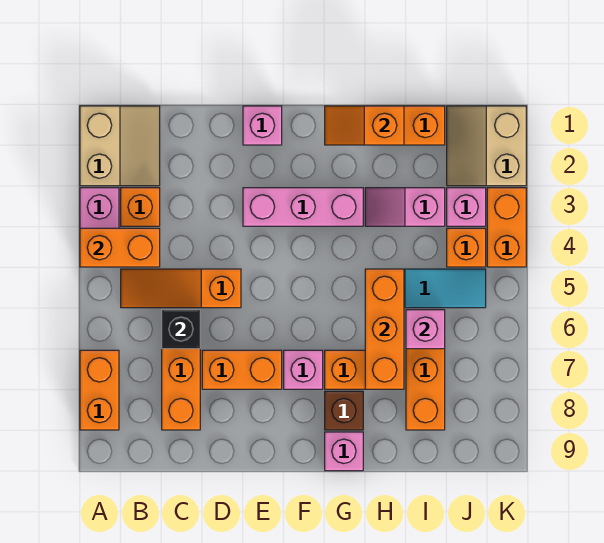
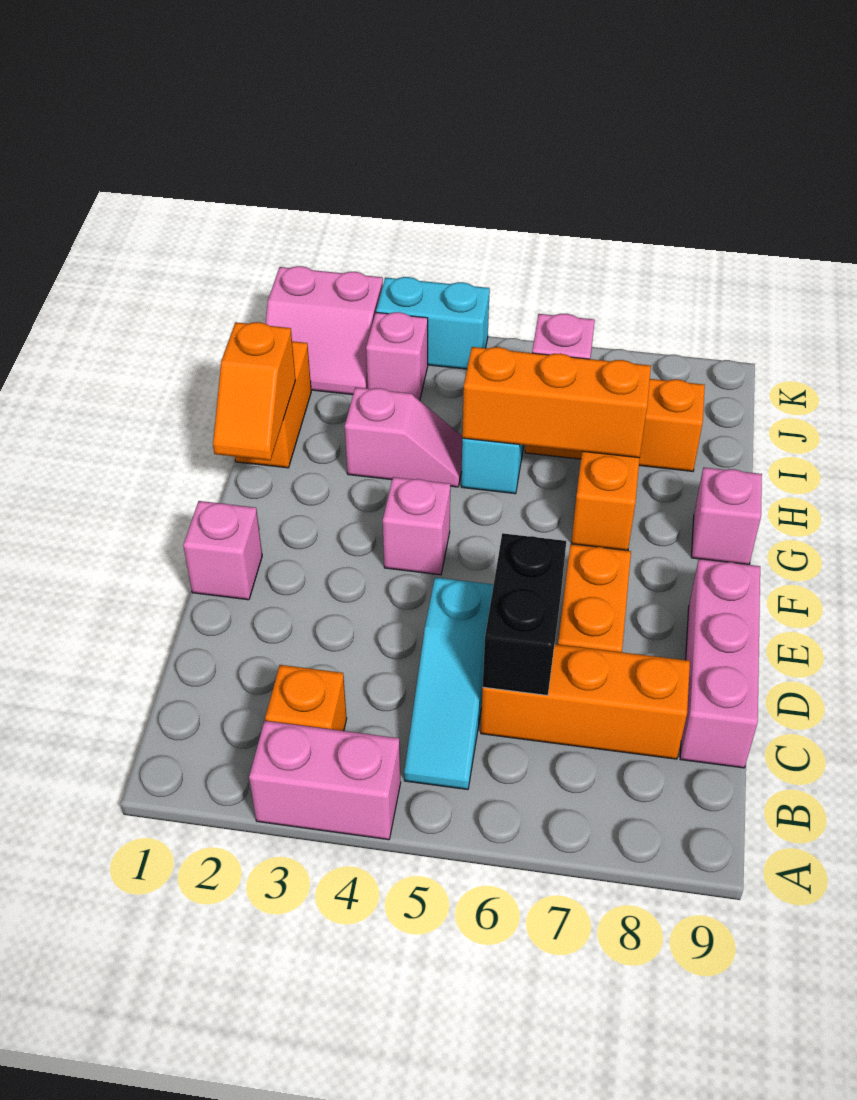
tan 2x2 slope [80,106,160,186] -> none
orange 1x2 brick [80,228,160,267] -> none
orange 1x2 brick [80,350,119,430] -> none
orange 1x3 slope [121,269,241,308] -> cyan 1x3 slope [404,577,494,790]
black 1x1 brick [162,310,200,349] -> black 1x2 brick [483,533,566,695]
pink 1x3 brick [243,188,363,226] -> pink 1x3 brick moved to [680,559,760,768]
pink 1x1 brick [284,350,323,389] -> pink 1x1 brick moved to [383,477,450,575]
brown 1x1 brick [325,391,363,430] -> none
pink 1x2 slope [365,188,445,226] -> pink 1x2 slope turned to [345,387,463,487]
tan 2x2 slope [447,106,526,186] -> pink 2x2 slope [265,266,383,395]
orange 1x1 brick [447,228,486,267] -> none
orange 1x2 brick [487,188,526,267] -> cyan 1x2 brick [376,277,490,369]

